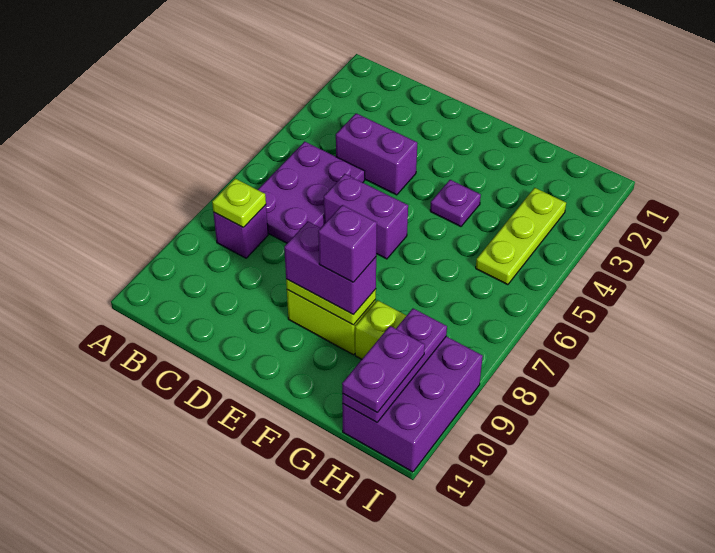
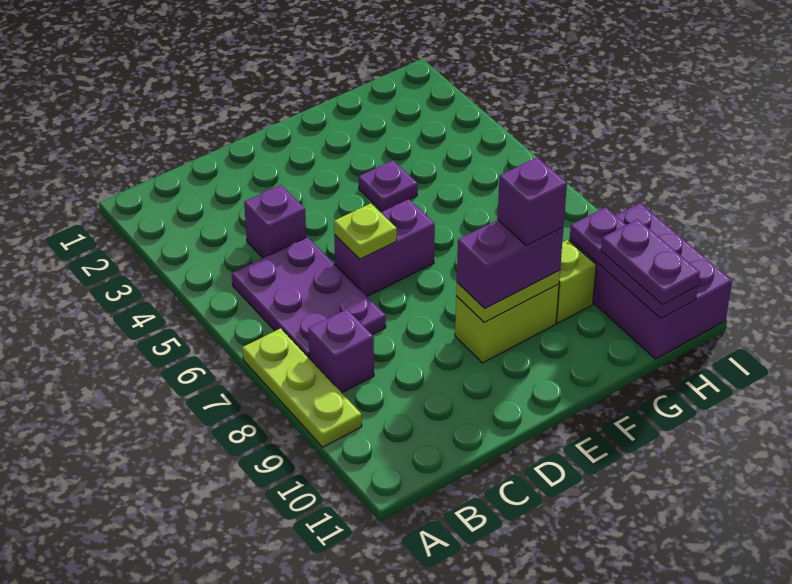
lime 1x1 plate [212,179,266,228] -> lime 1x1 plate moved to [334,203,397,259]
purple 1x2 brick [336,113,417,195] -> purple 1x1 brick [244,185,306,258]
lime 1x3 plate [476,188,566,285] -> lime 1x3 plate moved to [242,328,362,447]

